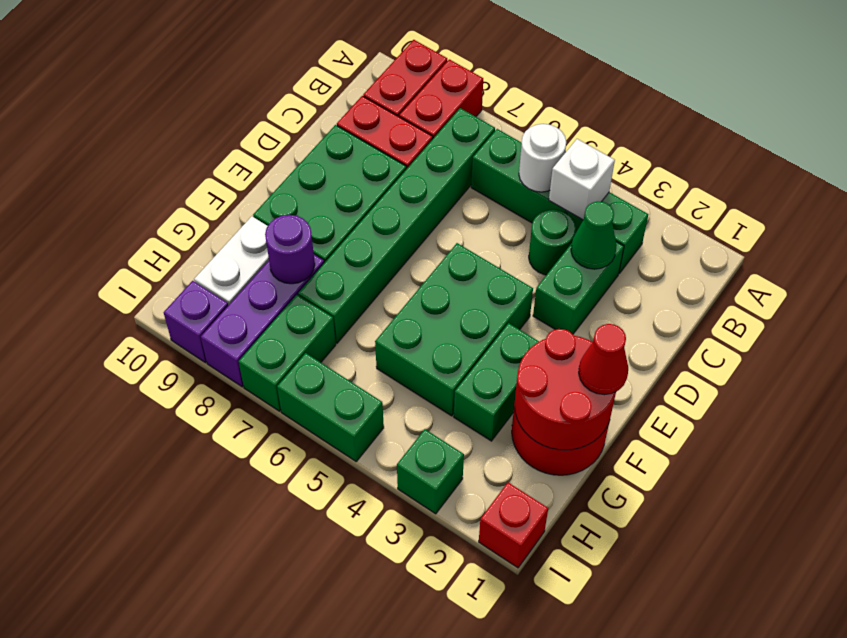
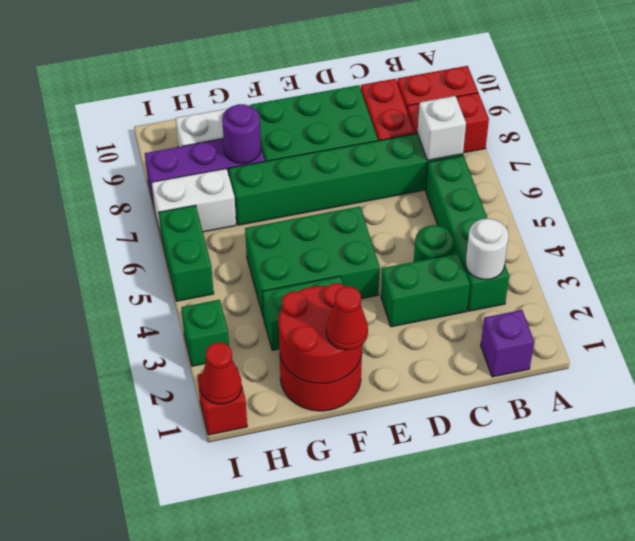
white 1x1 brick [549,139,615,220] -> white 1x1 brick moved to [417,96,466,160]
white 1x1 round brick [519,124,566,192] -> white 1x1 round brick moved to [466,219,509,280]
green 1x1 cone [571,202,617,269] -> none
green 1x2 brick [239,295,336,411] -> white 1x2 brick [152,168,236,238]
none -> red 1x1 cone [201,343,242,404]
purple 1x1 brick [164,281,228,363] -> purple 1x1 brick moved to [481,310,534,377]

